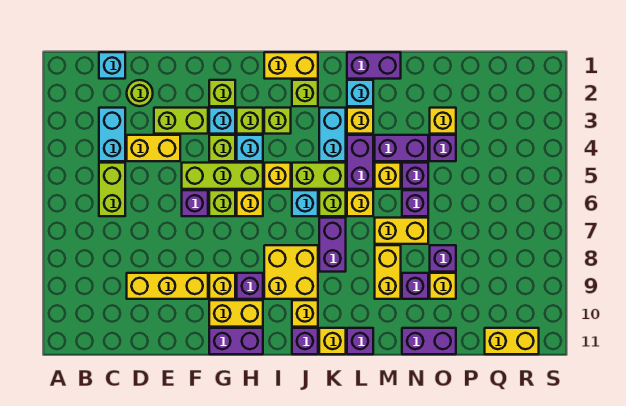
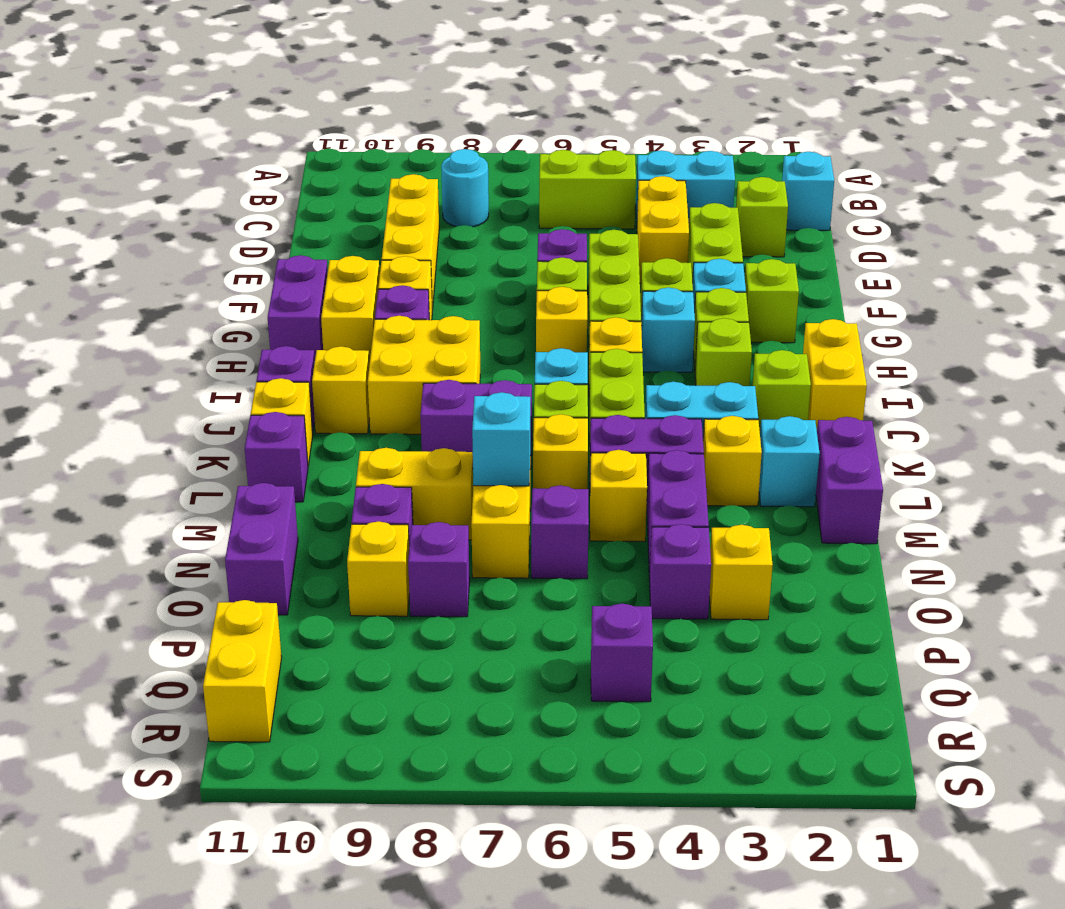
none -> cyan 1x1 round brick [441,149,489,227]
lime 1x1 round brick [127,80,153,106] -> lime 1x1 brick [736,177,788,257]
none -> cyan 1x1 brick [472,392,530,486]
purple 1x1 brick [402,163,428,189] -> purple 1x1 brick moved to [591,603,653,702]

